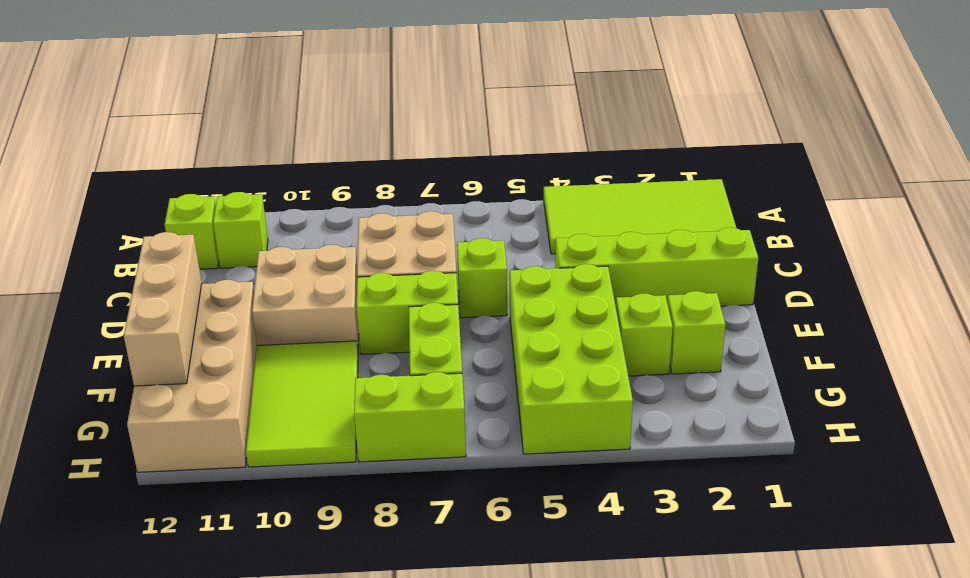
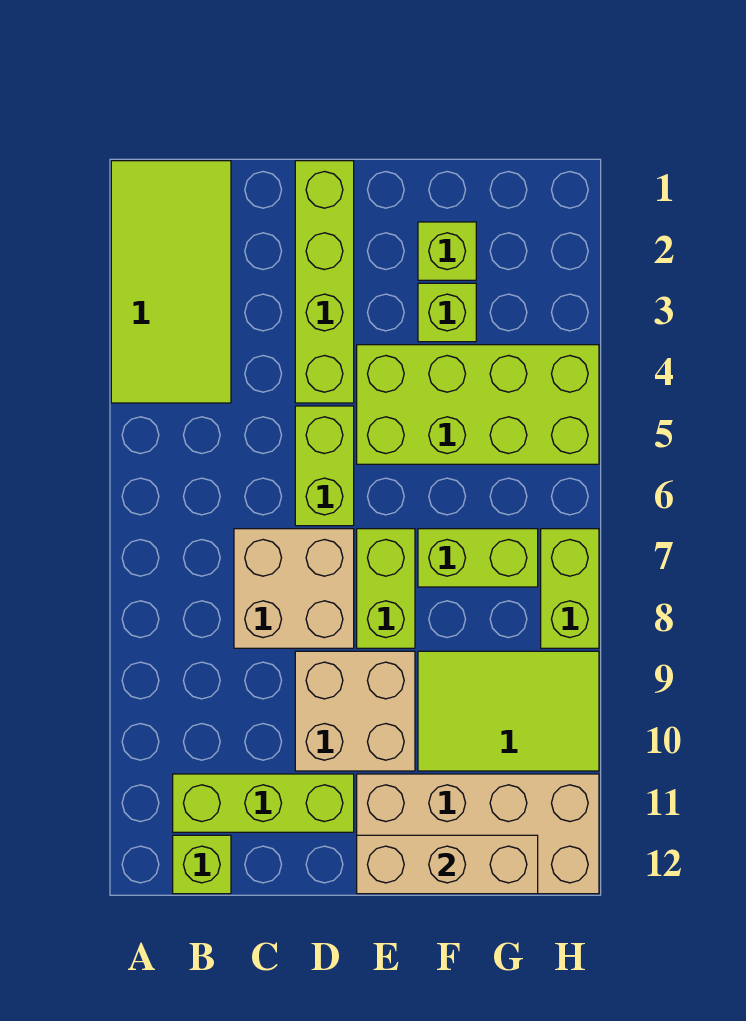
lime 1x1 brick [213,192,268,268] -> lime 1x3 brick [173,774,354,832]
lime 1x1 brick [457,238,507,318] -> lime 1x2 brick [295,406,354,526]

